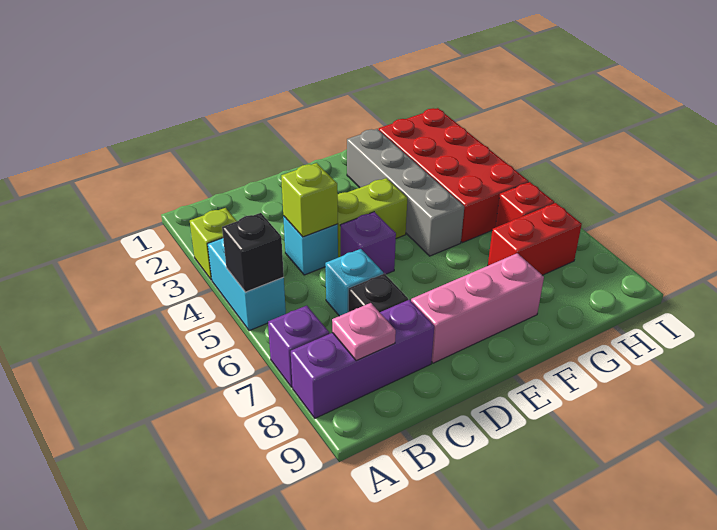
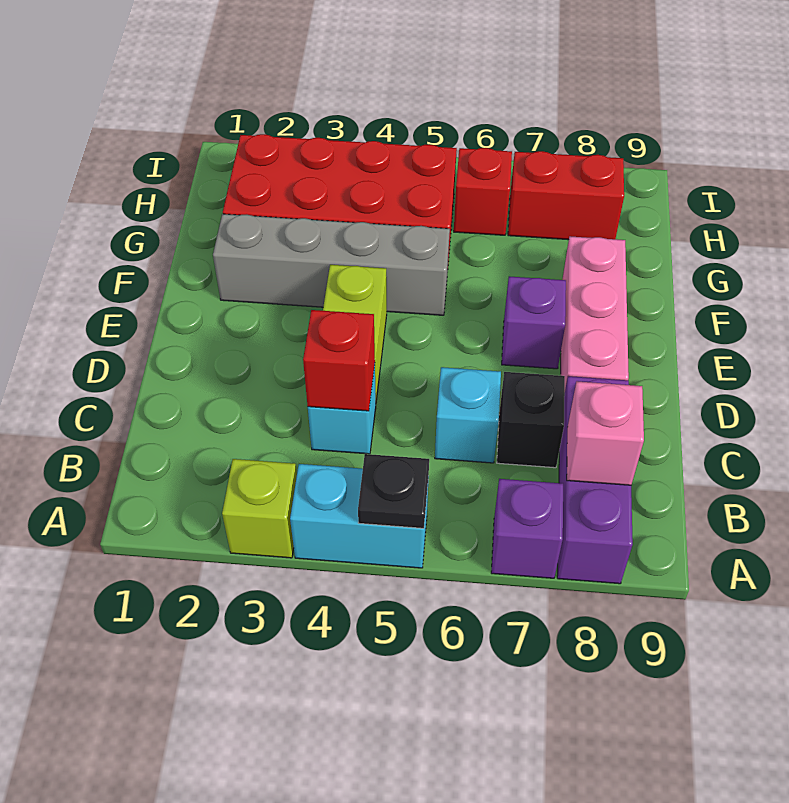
black 1x1 brick [222,213,284,292] -> black 1x1 plate [358,454,429,528]
pink 1x1 plate [332,303,396,361] -> pink 1x1 brick [567,381,644,485]
lime 1x1 brick [281,163,338,237] -> red 1x1 brick [303,310,375,411]
purple 1x1 brick [340,212,396,274] -> purple 1x1 brick moved to [502,276,566,369]
red 1x2 brick [488,203,582,275] -> red 1x2 brick turned to [508,151,624,240]

